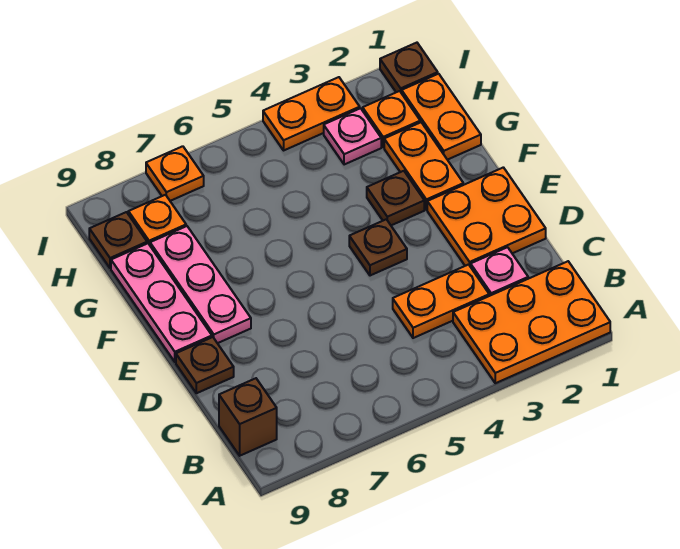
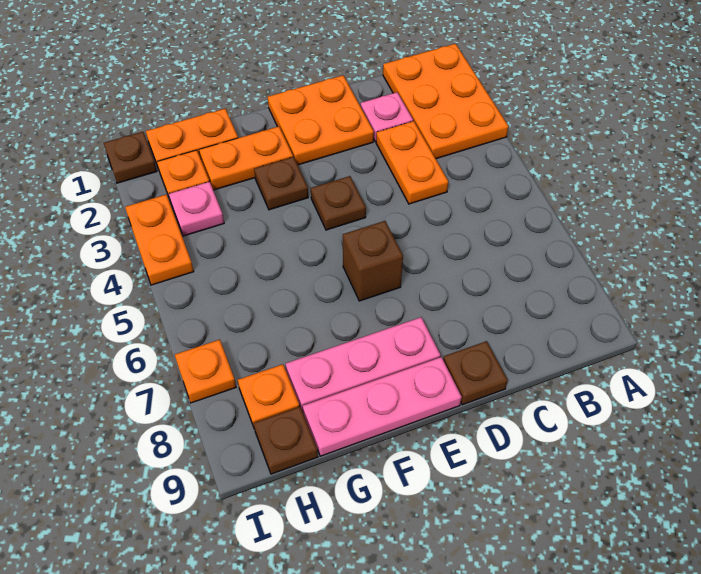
brown 1x1 brick [219,378,277,456] -> brown 1x1 brick moved to [343,221,403,301]

